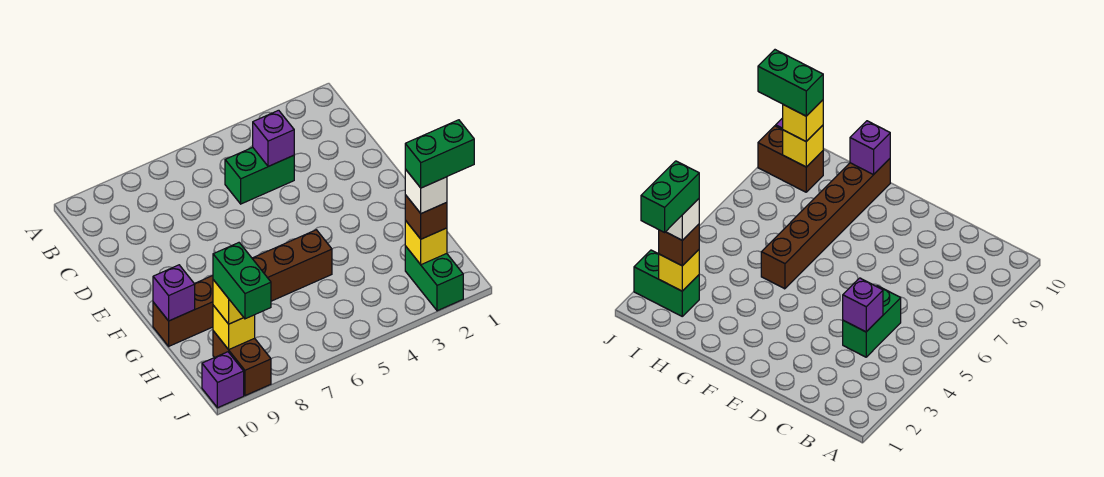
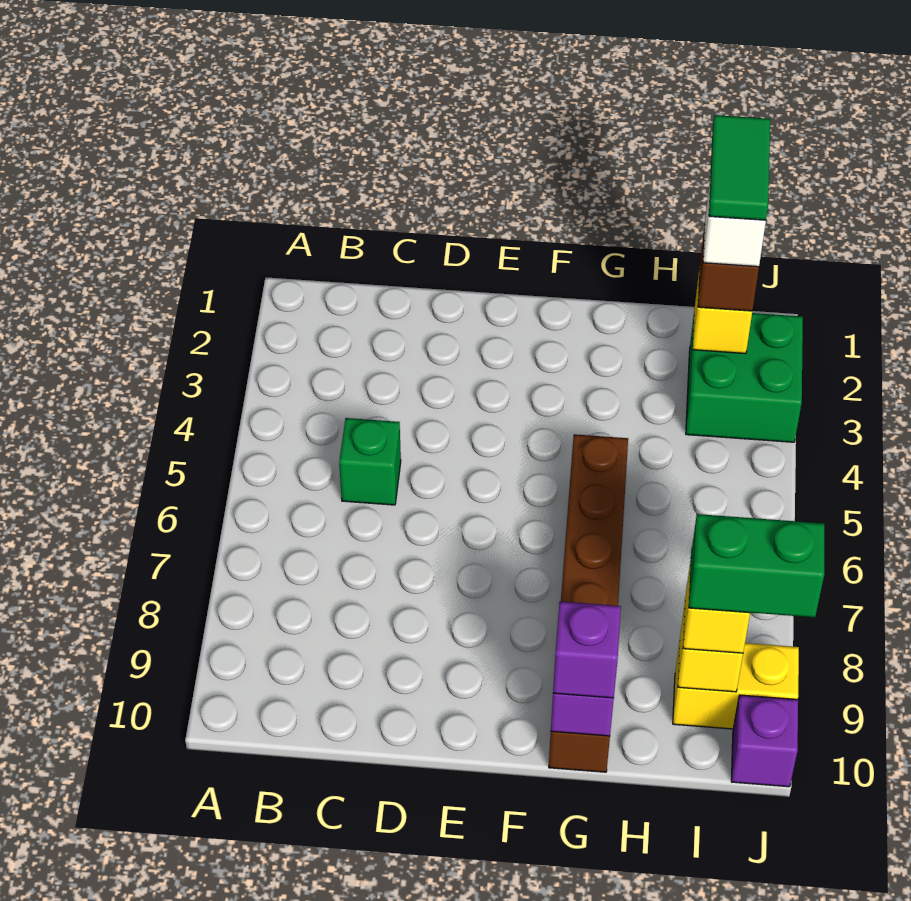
green 1x2 brick [225,147,294,204] -> green 1x1 brick [339,418,401,505]
purple 1x1 brick [253,110,294,166] -> purple 1x1 brick moved to [553,601,621,698]
green 1x2 brick [405,120,474,188] -> green 1x2 tile [709,115,770,220]
green 1x2 brick [405,246,463,311] -> green 2x2 brick [686,313,803,442]
brown 1x2 brick [213,331,271,396] -> yellow 1x2 brick [673,641,799,729]

